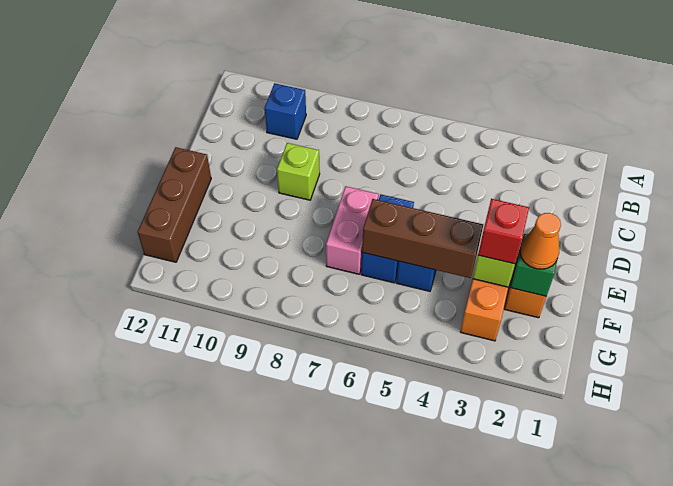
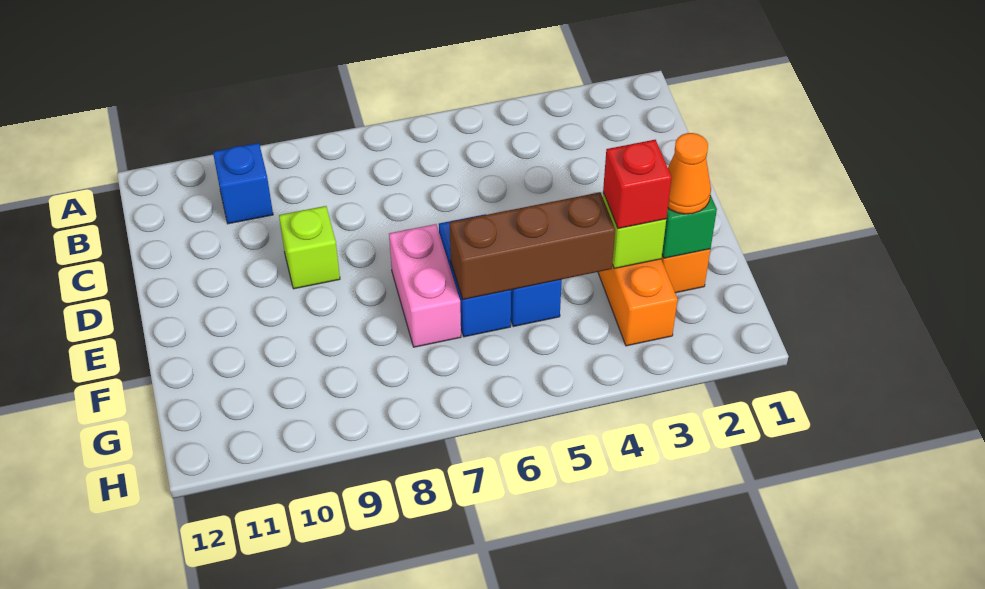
brown 1x3 brick [138,147,211,262] -> none

